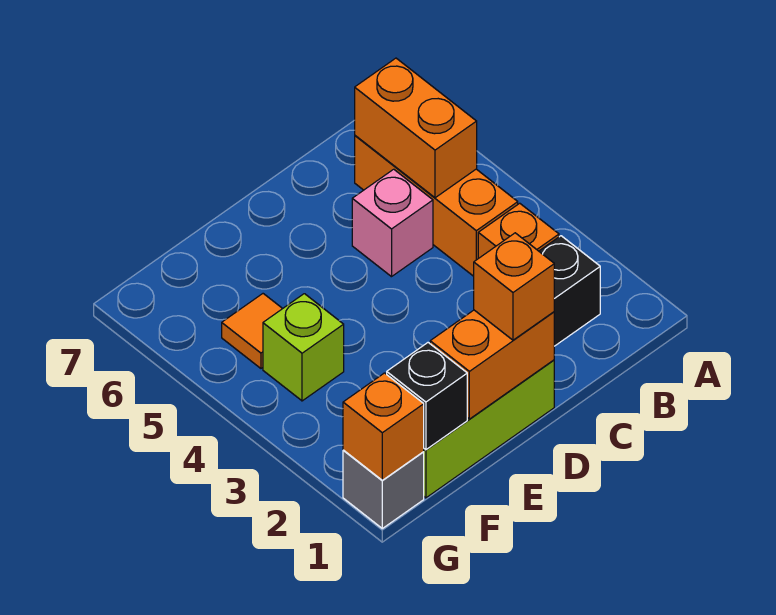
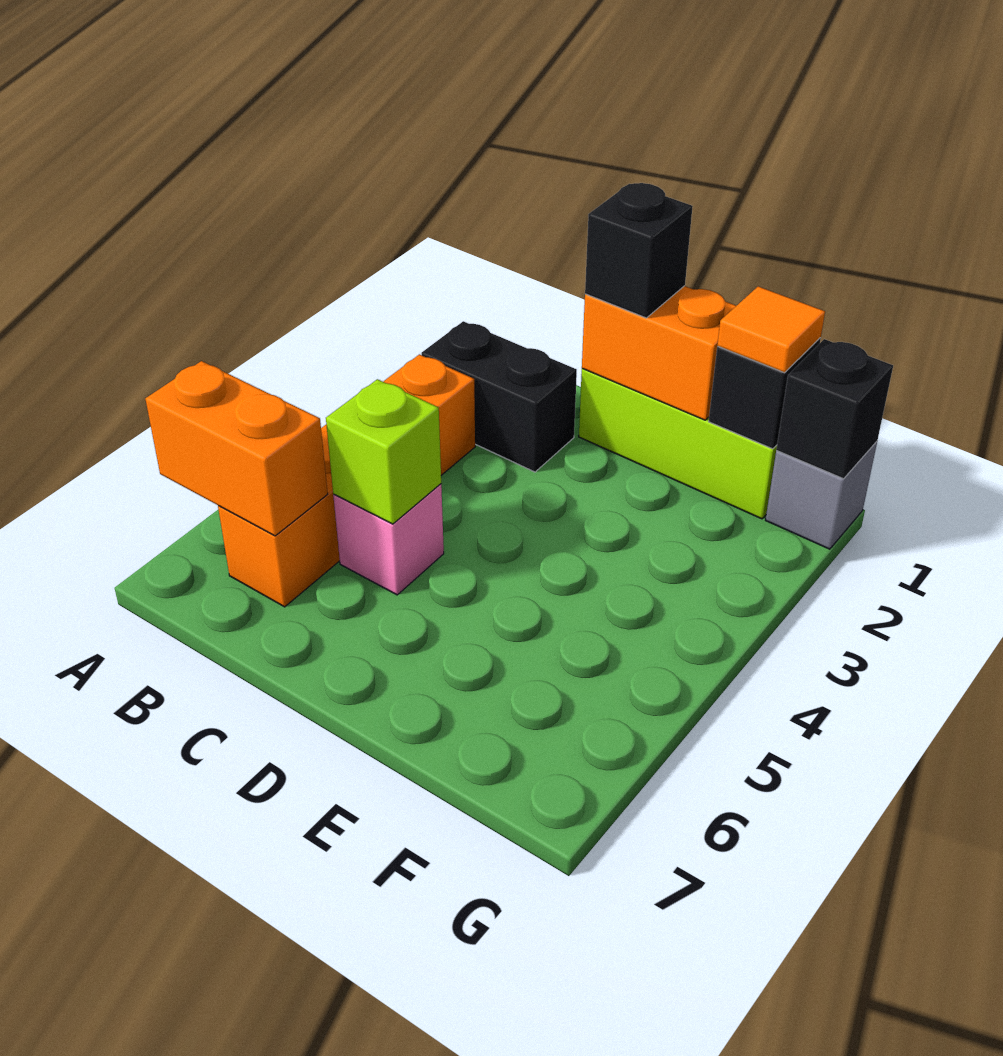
orange 1x2 brick [355,58,477,198] -> orange 1x2 brick turned to [145,361,328,536]
orange 1x1 brick [474,233,554,340] -> black 1x1 brick [585,183,693,318]
lime 1x1 brick [263,294,344,401] -> lime 1x1 brick moved to [326,379,441,524]
orange 1x1 tile [222,294,282,368] -> orange 1x1 tile moved to [717,286,825,373]
orange 1x1 brick [343,373,424,480] -> black 1x1 brick [776,339,893,479]

